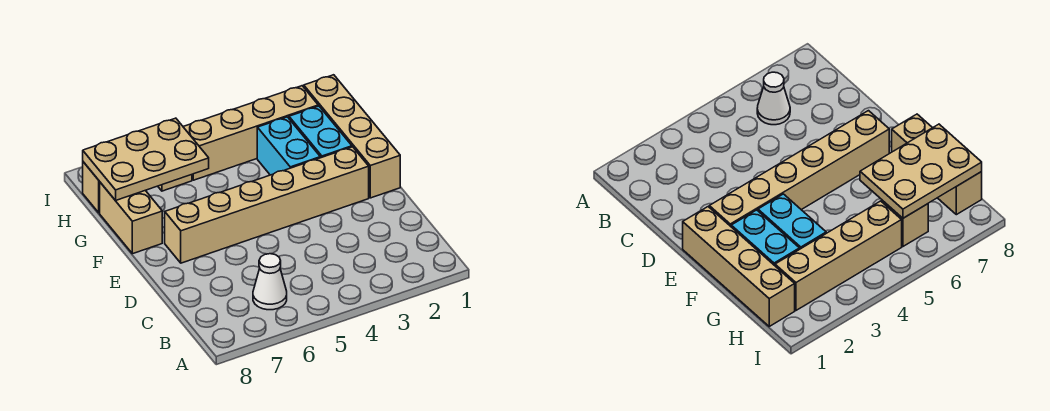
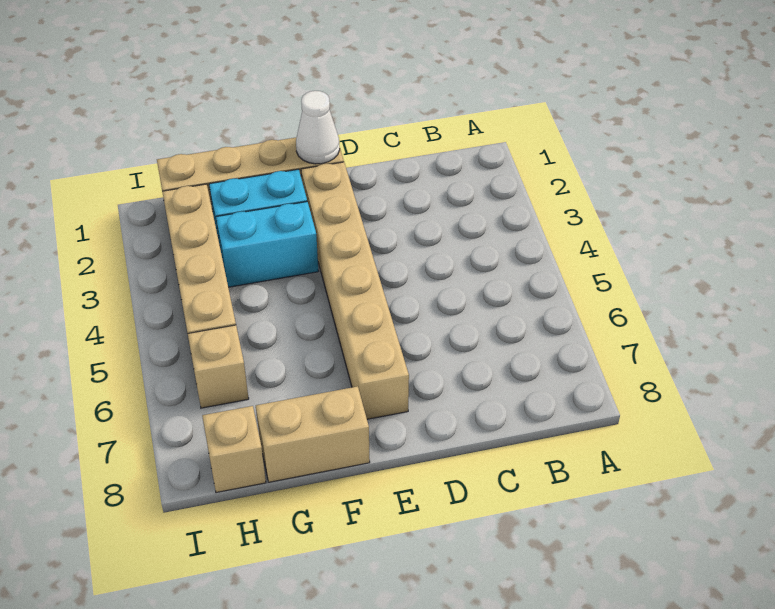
white 1x1 cone [253,254,287,310] -> white 1x1 cone moved to [296,91,340,164]
tan 2x3 plate [83,118,209,201] -> none

